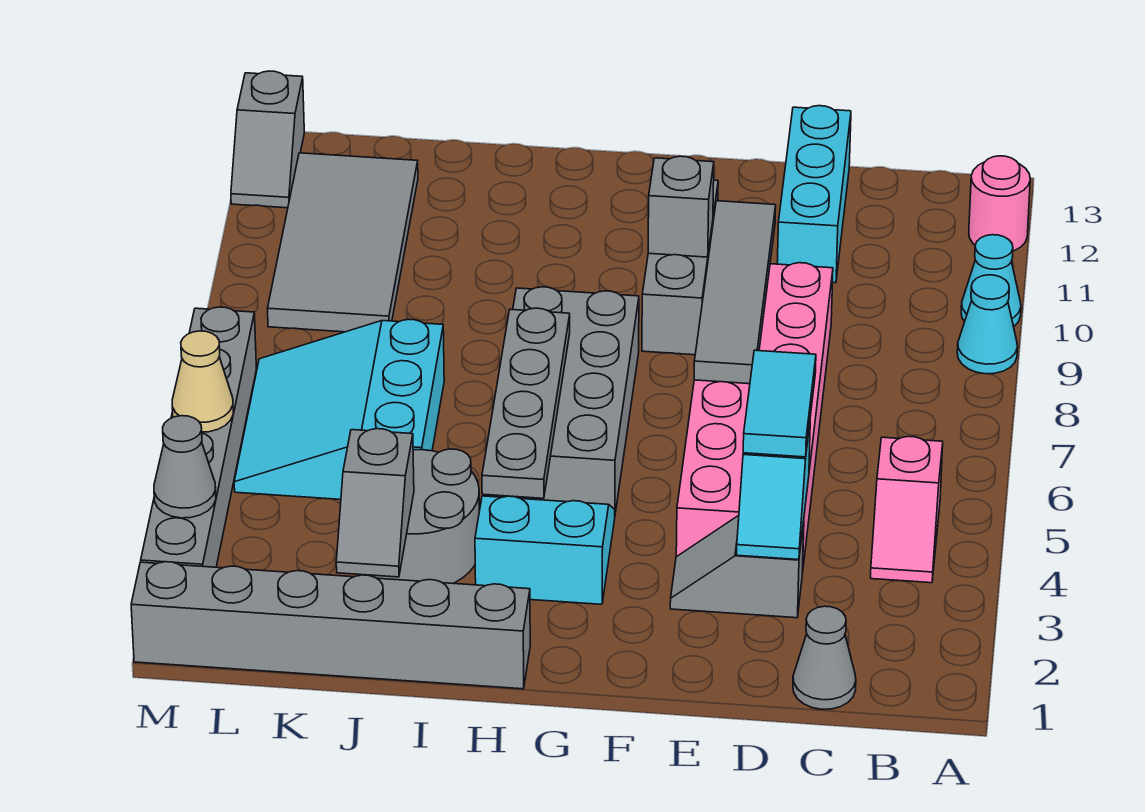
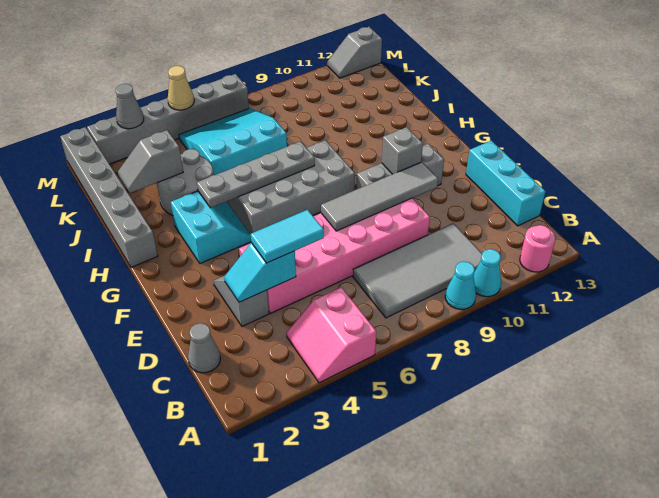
pink 1x2 slope [871,436,943,583] -> pink 2x2 slope [286,287,376,383]
cyan 1x3 brick [777,106,851,283] -> cyan 1x3 brick turned to [466,141,546,226]
grey 2x4 tile [267,153,418,332] -> grey 2x4 tile moved to [353,223,482,318]

